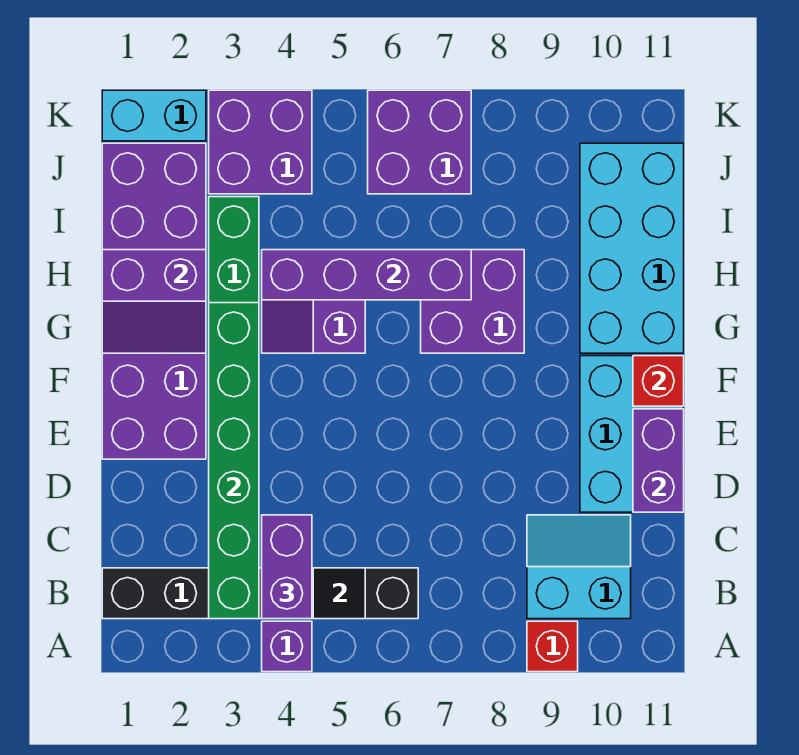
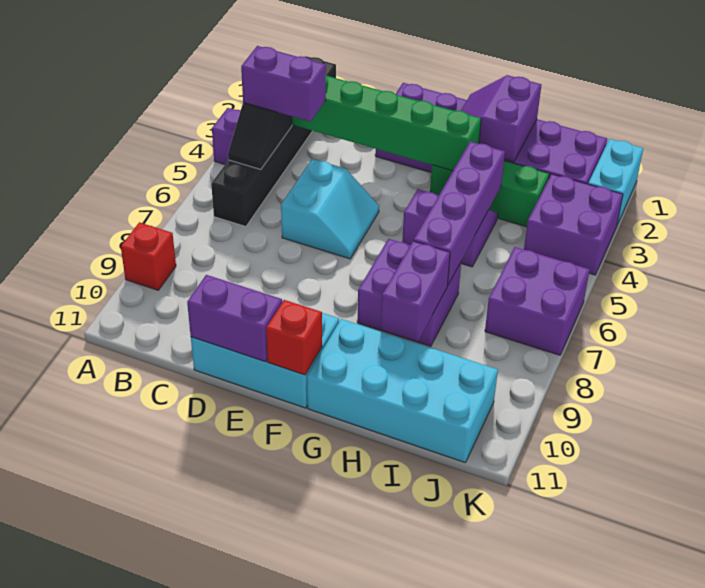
cyan 2x2 slope [527,515,631,619] -> cyan 2x2 slope moved to [281,159,379,259]
none -> purple 1x2 brick [381,241,450,341]

